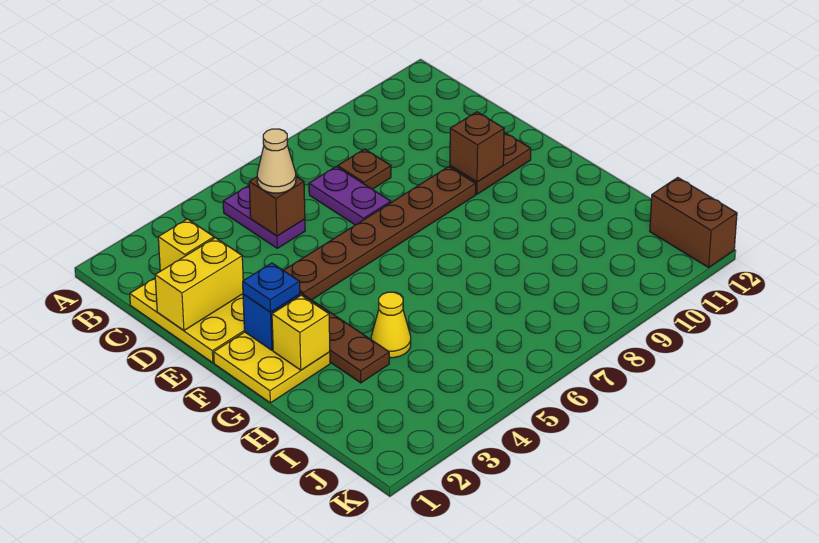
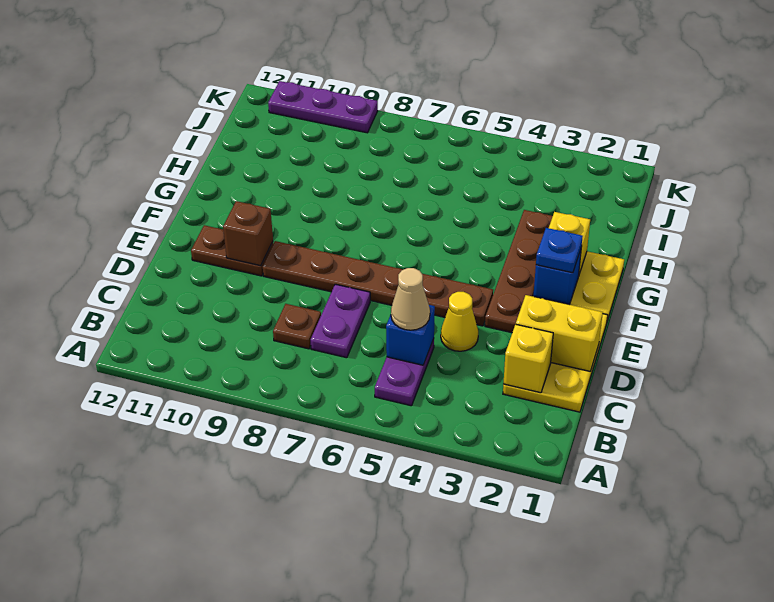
brown 1x1 brick [249,177,305,236] -> blue 1x1 brick [386,305,435,365]
yellow 1x1 cone [371,292,411,358] -> yellow 1x1 cone moved to [441,292,478,351]
brown 1x2 brick [650,178,737,267] -> none
none -> purple 1x3 plate [268,81,378,133]

